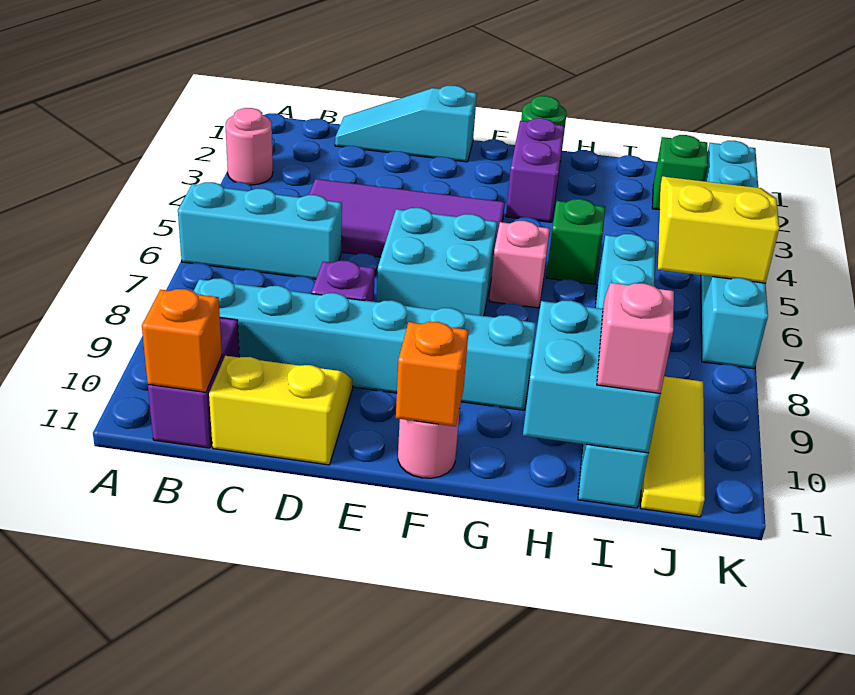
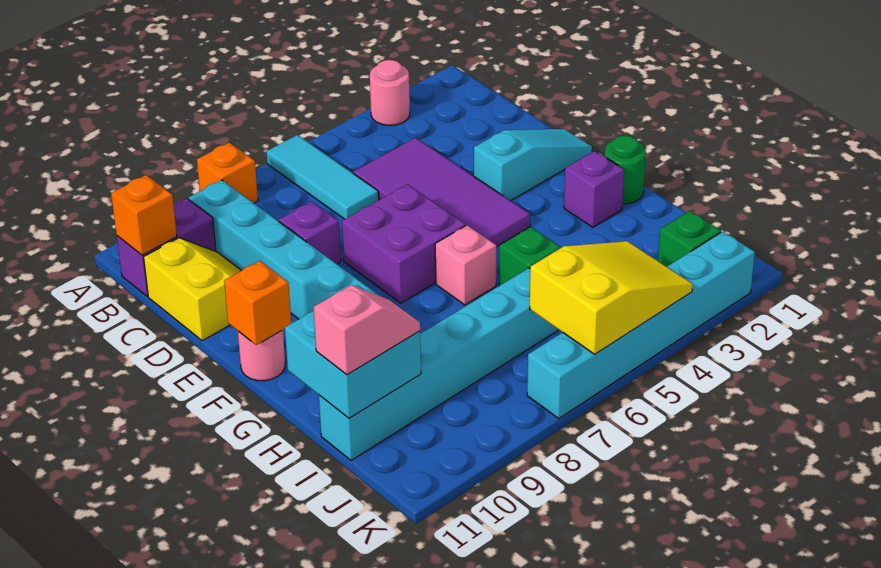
cyan 1x3 brick [178,182,342,279] -> cyan 1x3 tile [267,135,379,219]
none -> orange 1x1 brick [197,142,258,203]
cyan 1x3 slope [335,85,477,162] -> cyan 1x3 slope turned to [474,129,592,201]
cyan 2x2 brick [377,208,497,316] -> purple 2x2 brick [342,184,466,303]
purple 1x2 brick [506,118,565,222] -> purple 1x1 brick [564,151,624,227]
yellow 1x3 tile [641,376,705,517] -> none

